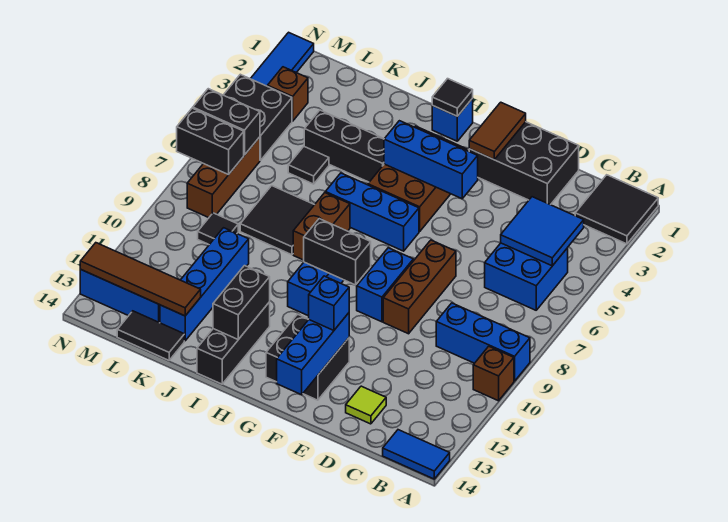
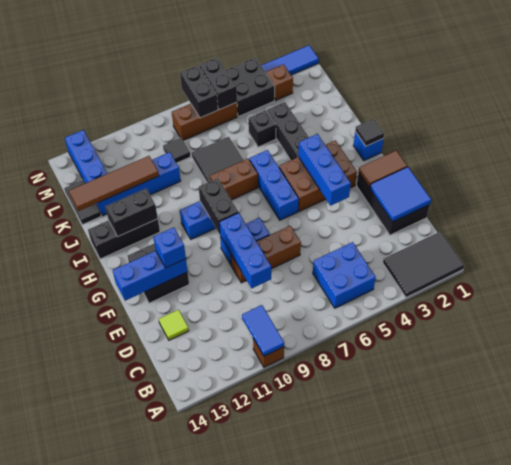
black 2x2 tile [575,175,658,244] -> black 2x3 tile [383,231,464,297]
blue 1x3 brick [436,303,530,381] -> blue 1x3 brick moved to [219,213,271,288]
blue 1x2 tile [383,430,450,479] -> blue 1x2 tile moved to [242,305,284,356]
blue 2x2 tile [501,197,584,266] -> blue 2x2 tile moved to [370,167,431,222]
black 1x1 tile [288,147,329,184] -> black 1x1 brick [248,110,276,147]
brown 1x4 tile [80,243,201,316] -> brown 1x4 tile turned to [69,156,159,211]

